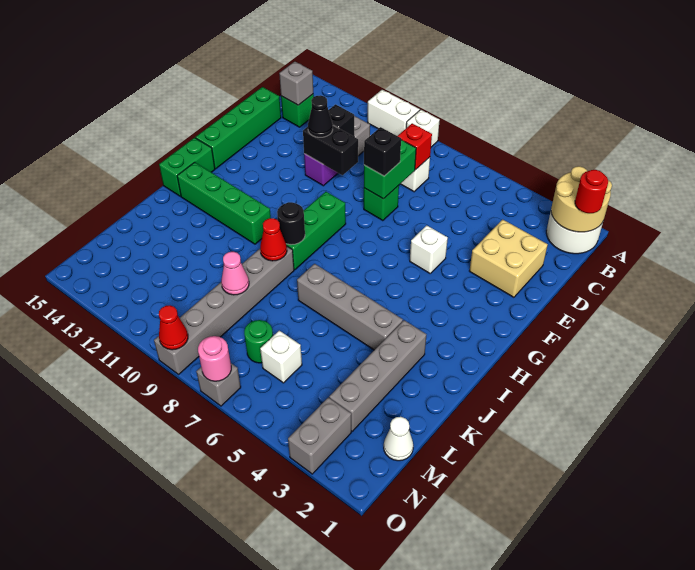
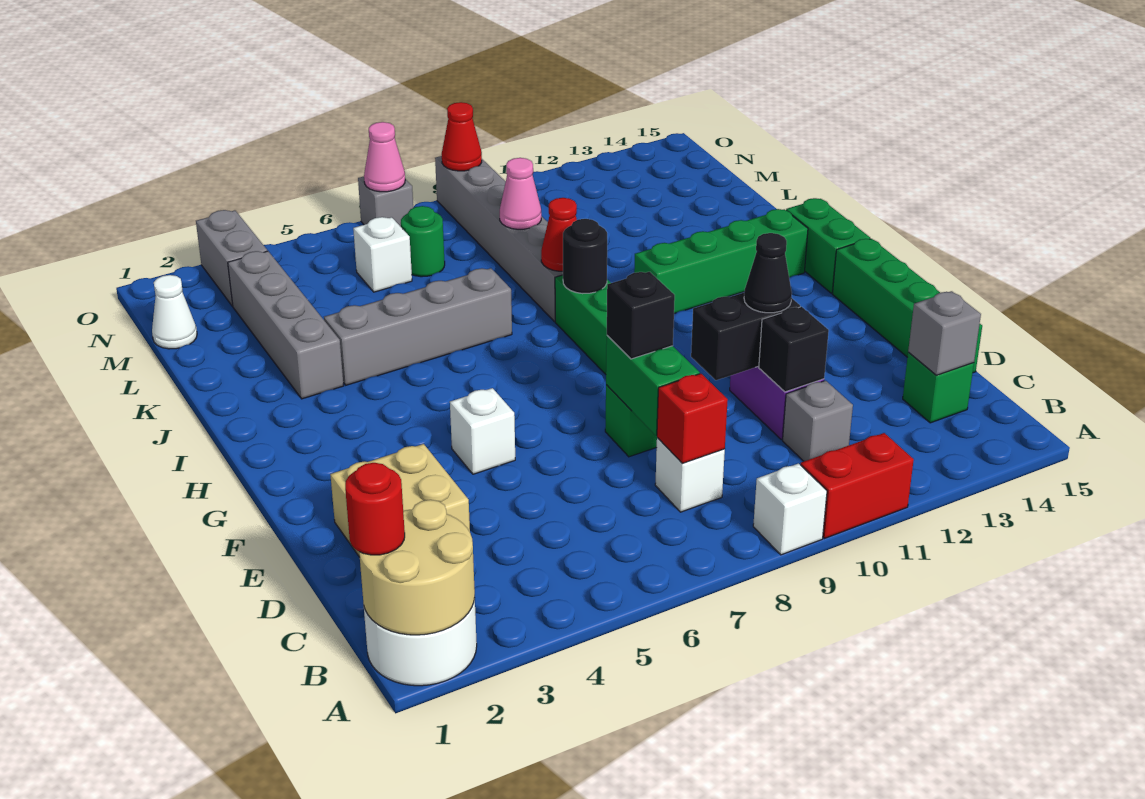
white 1x2 brick [368,90,420,136] -> red 1x2 brick [801,433,914,538]
pink 1x1 round brick [198,336,231,381] -> pink 1x1 cone [364,122,405,192]

